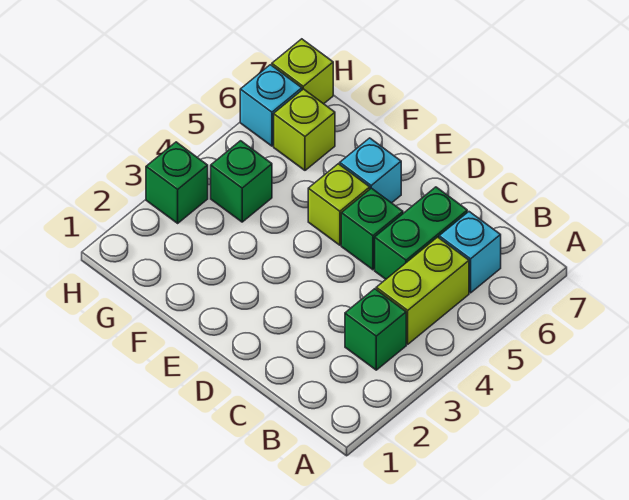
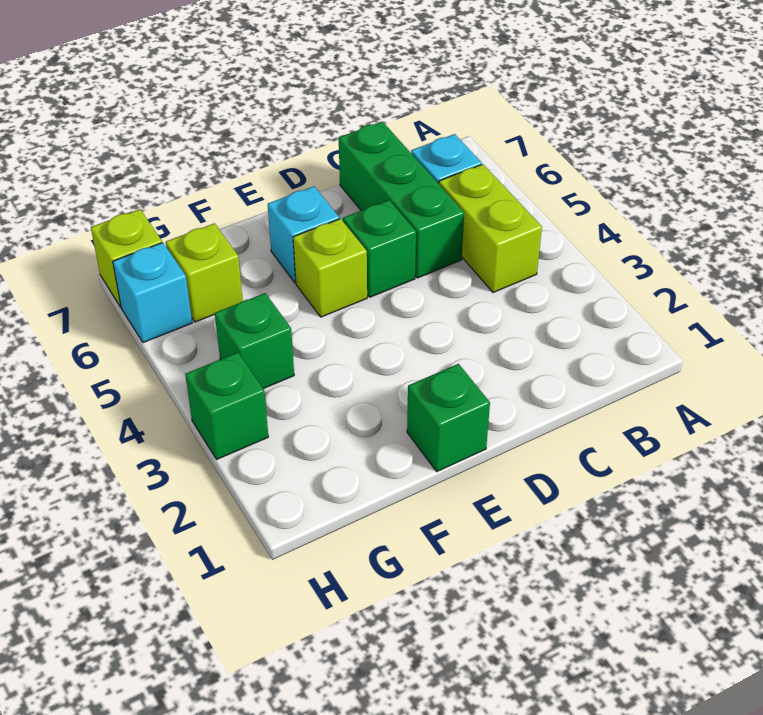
green 1x1 brick [345,289,406,370] -> green 1x1 brick moved to [407,364,490,472]
green 1x2 brick [375,187,467,279] -> green 1x3 brick [339,122,464,278]

